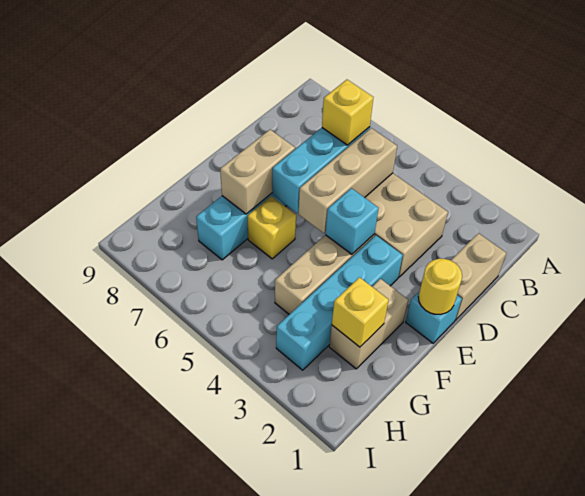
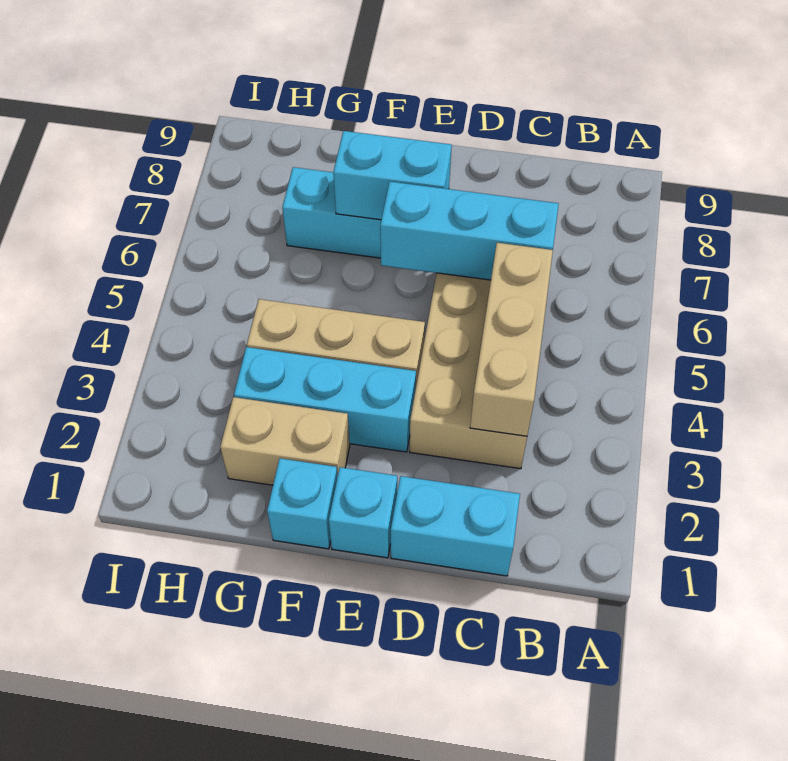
tan 1x2 brick [451,233,506,320] -> cyan 1x2 brick [391,476,520,576]
tan 1x3 brick [299,128,397,233] -> tan 1x3 brick turned to [470,243,553,436]
yellow 1x1 brick [322,80,374,145] -> none
yellow 1x1 round brick [418,259,462,314] -> none
cyan 1x4 brick [276,235,403,370] -> cyan 1x3 brick [234,347,416,452]
cyan 1x1 brick [325,188,379,254] -> cyan 1x1 brick moved to [267,458,338,549]
tan 1x2 brick [220,130,295,214] -> cyan 1x2 brick [333,131,452,220]
yellow 1x1 brick [247,196,296,259] -> none
yellow 1x1 brick [332,277,389,347] -> none

